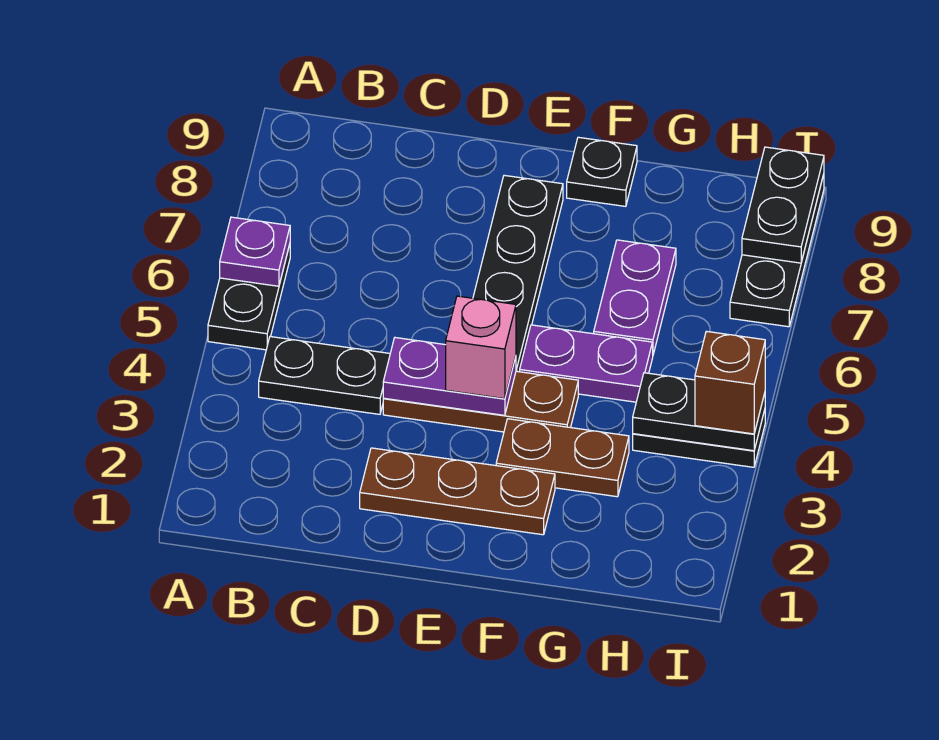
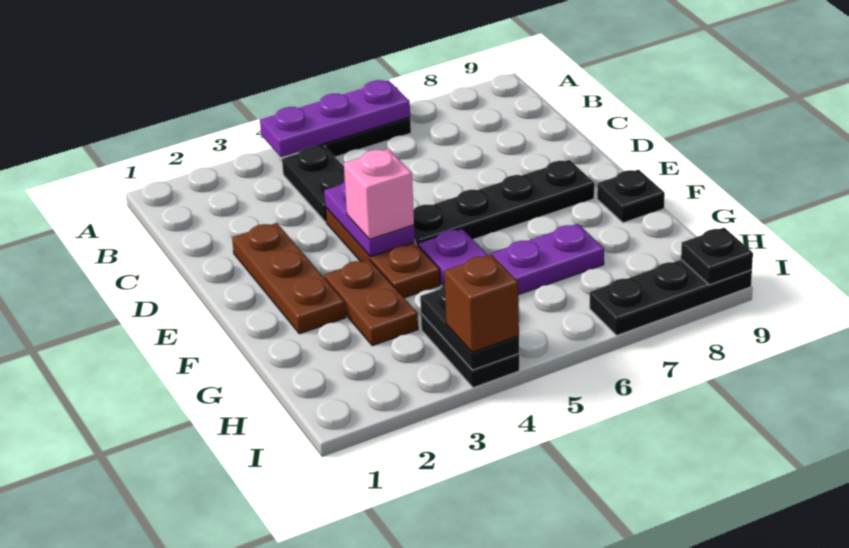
purple 1x1 plate [220,217,290,286] -> purple 1x3 plate [260,80,410,157]
black 1x2 plate [742,147,824,263] -> black 1x1 plate [681,228,753,285]

